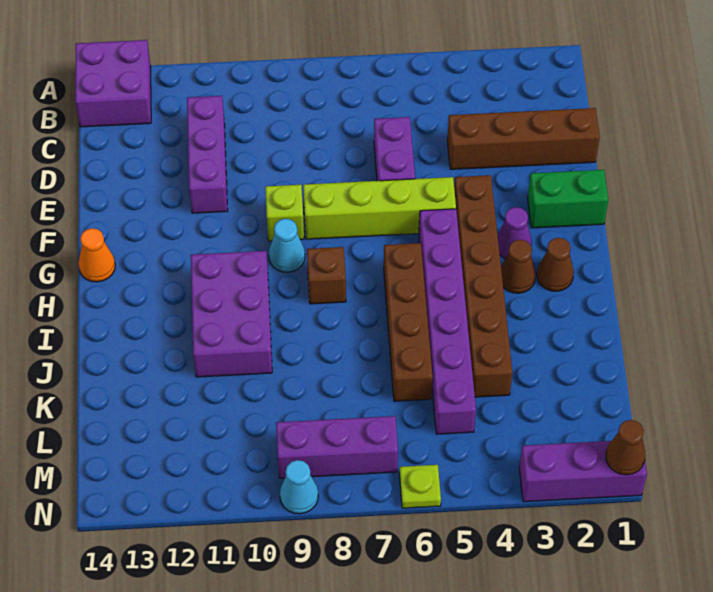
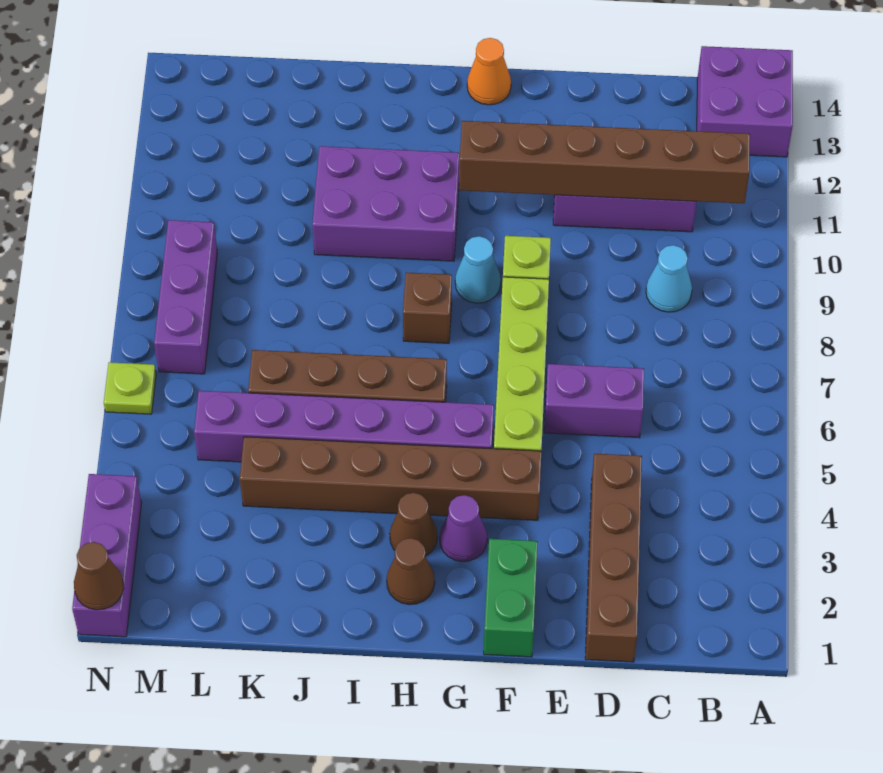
none -> brown 1x6 brick [459,121,750,203]
cyan 1x1 cone [280,460,318,514] -> cyan 1x1 cone moved to [646,245,692,312]

